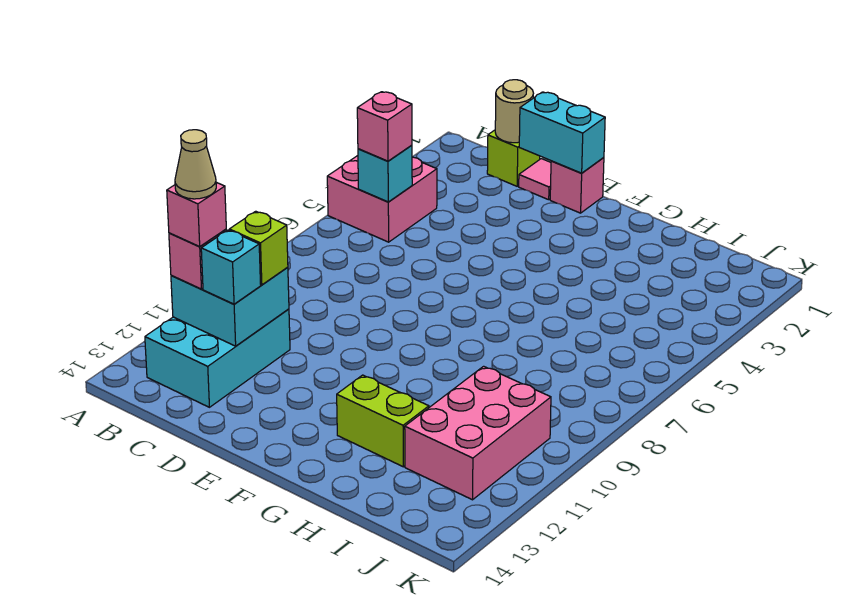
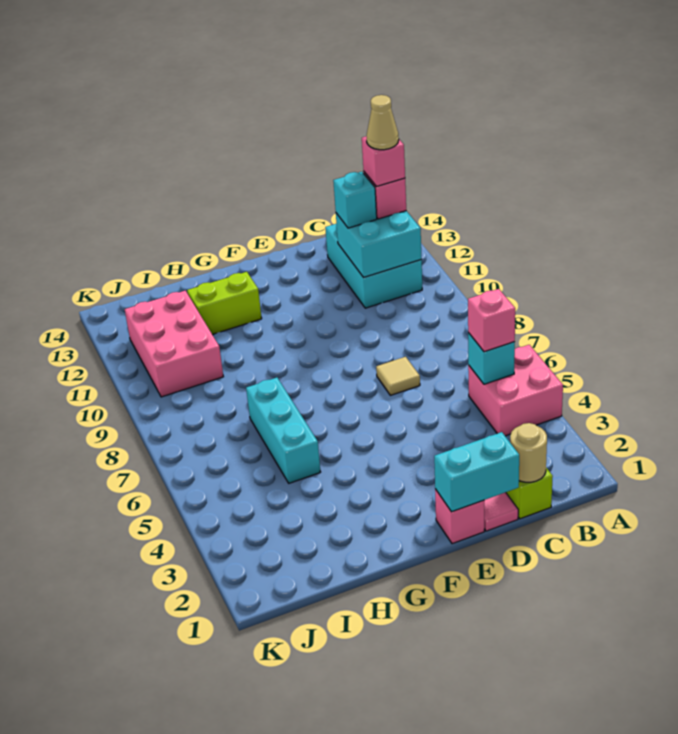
lime 1x1 brick [229,211,288,285] -> none
none -> tan 1x1 tile [376,357,420,395]
none -> cyan 1x3 brick [246,378,320,483]

